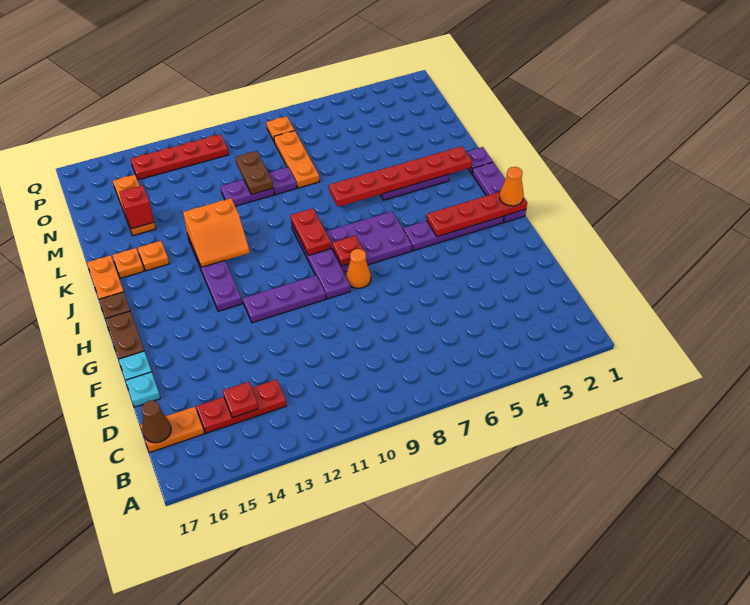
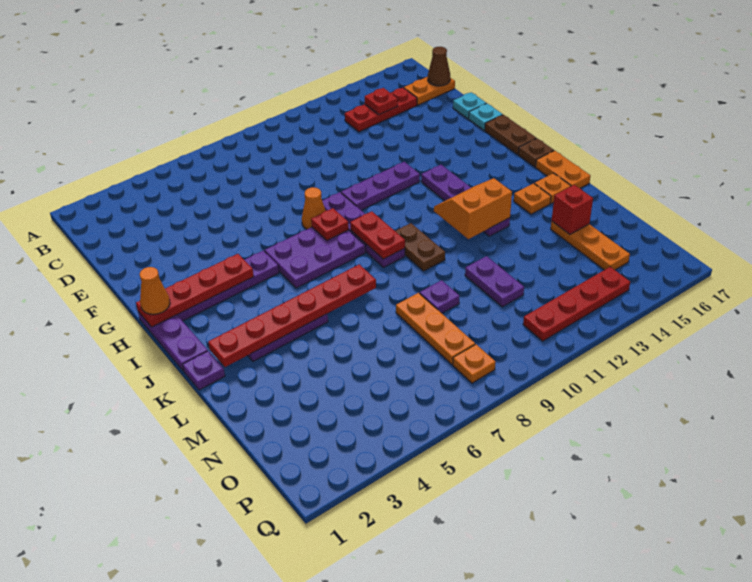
purple 1x2 plate [221,180,274,206] -> purple 1x2 plate turned to [465,256,524,307]
brown 1x2 plate [236,151,273,195] -> brown 1x2 plate moved to [395,223,445,271]

